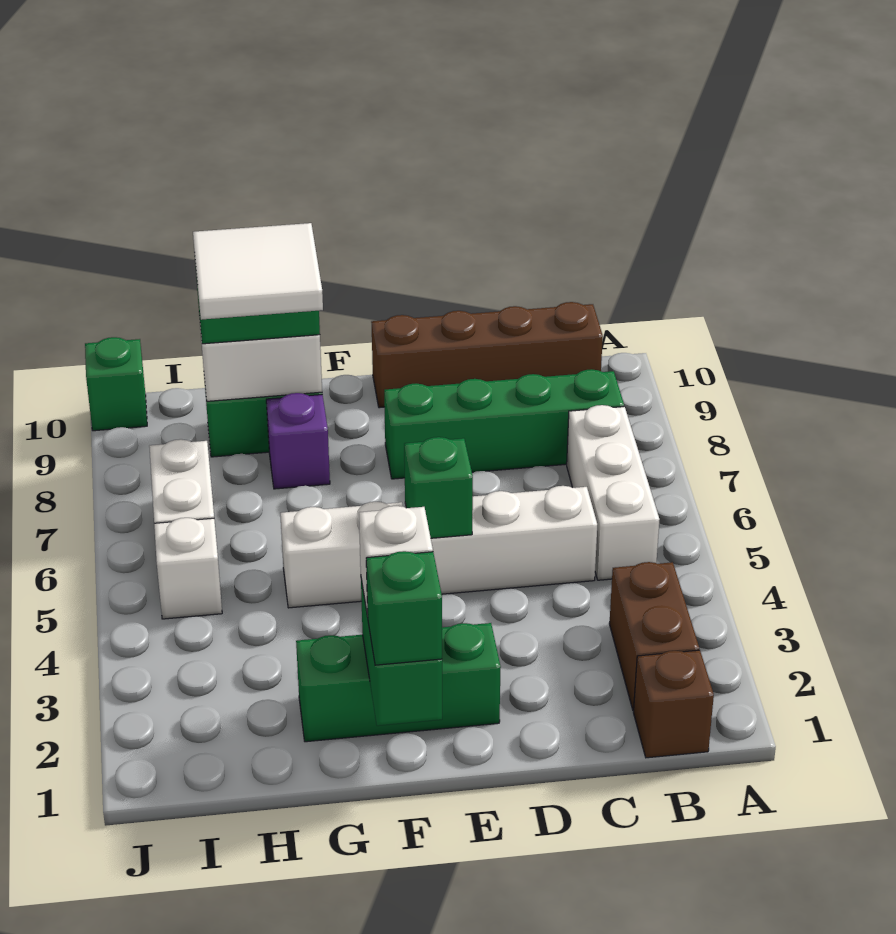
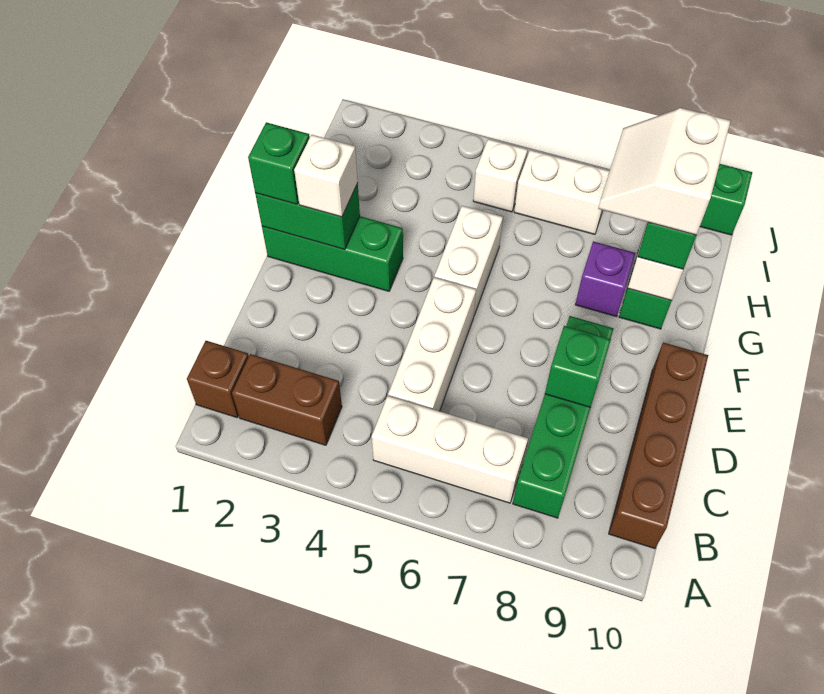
green 1x3 brick [296,623,501,742] -> green 1x3 brick turned to [262,216,403,291]
green 1x1 brick [404,437,473,538] -> green 1x1 brick moved to [545,326,611,408]
white 2x2 tile [193,223,323,320] -> white 2x2 slope [598,108,730,235]

